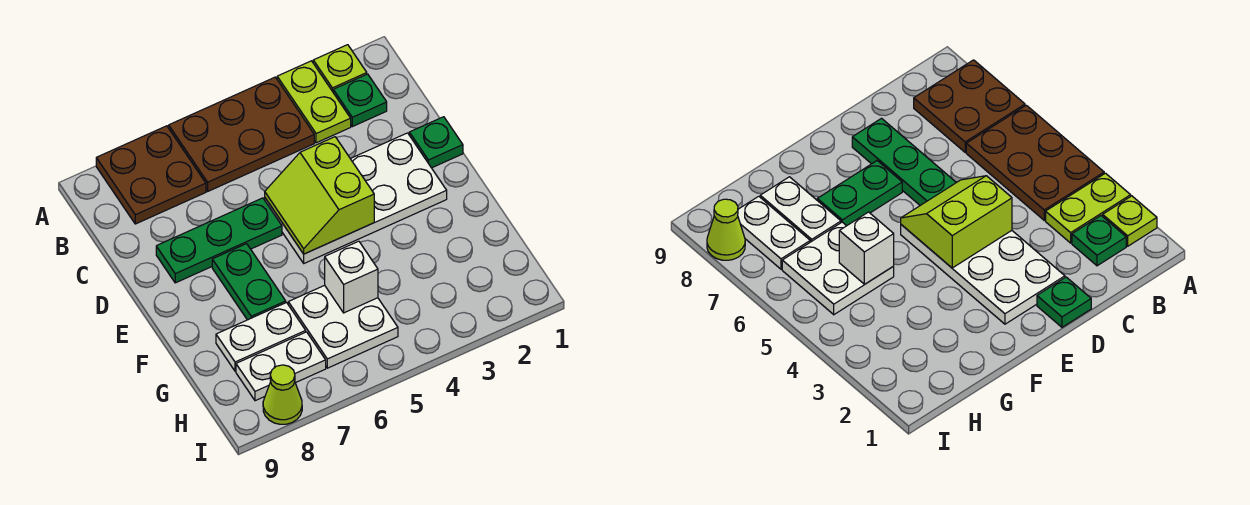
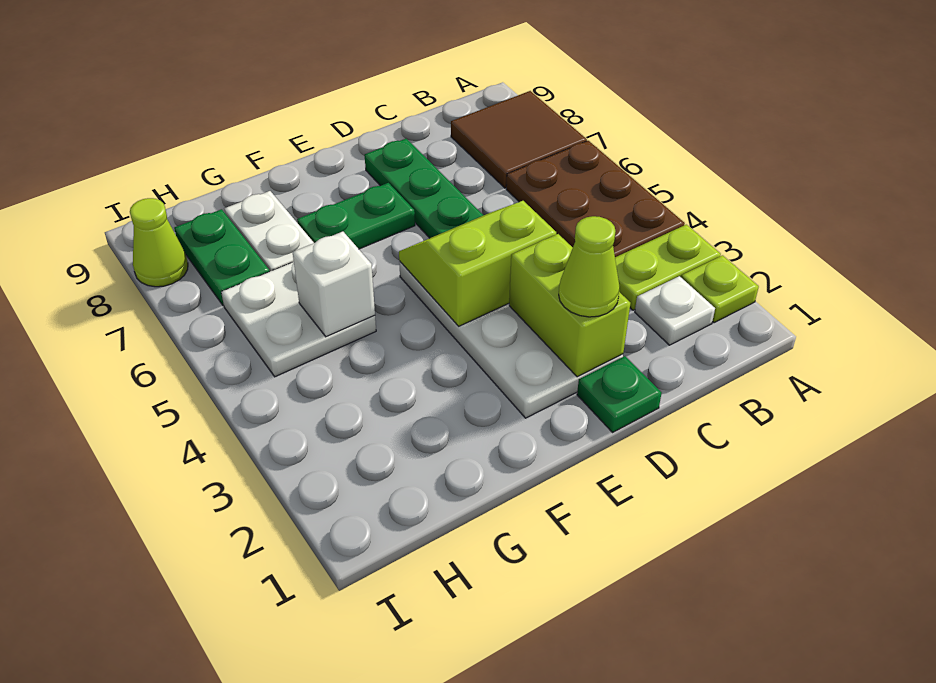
brown 2x2 plate [96,126,206,224] -> brown 2x2 tile [451,91,587,188]
green 1x1 plate [333,74,387,127] -> white 1x1 plate [635,276,715,345]
none -> lime 1x2 brick [509,234,630,377]
none -> lime 1x1 cone [559,216,620,317]
white 1x2 plate [236,332,326,401] -> green 1x2 plate [174,209,270,306]

